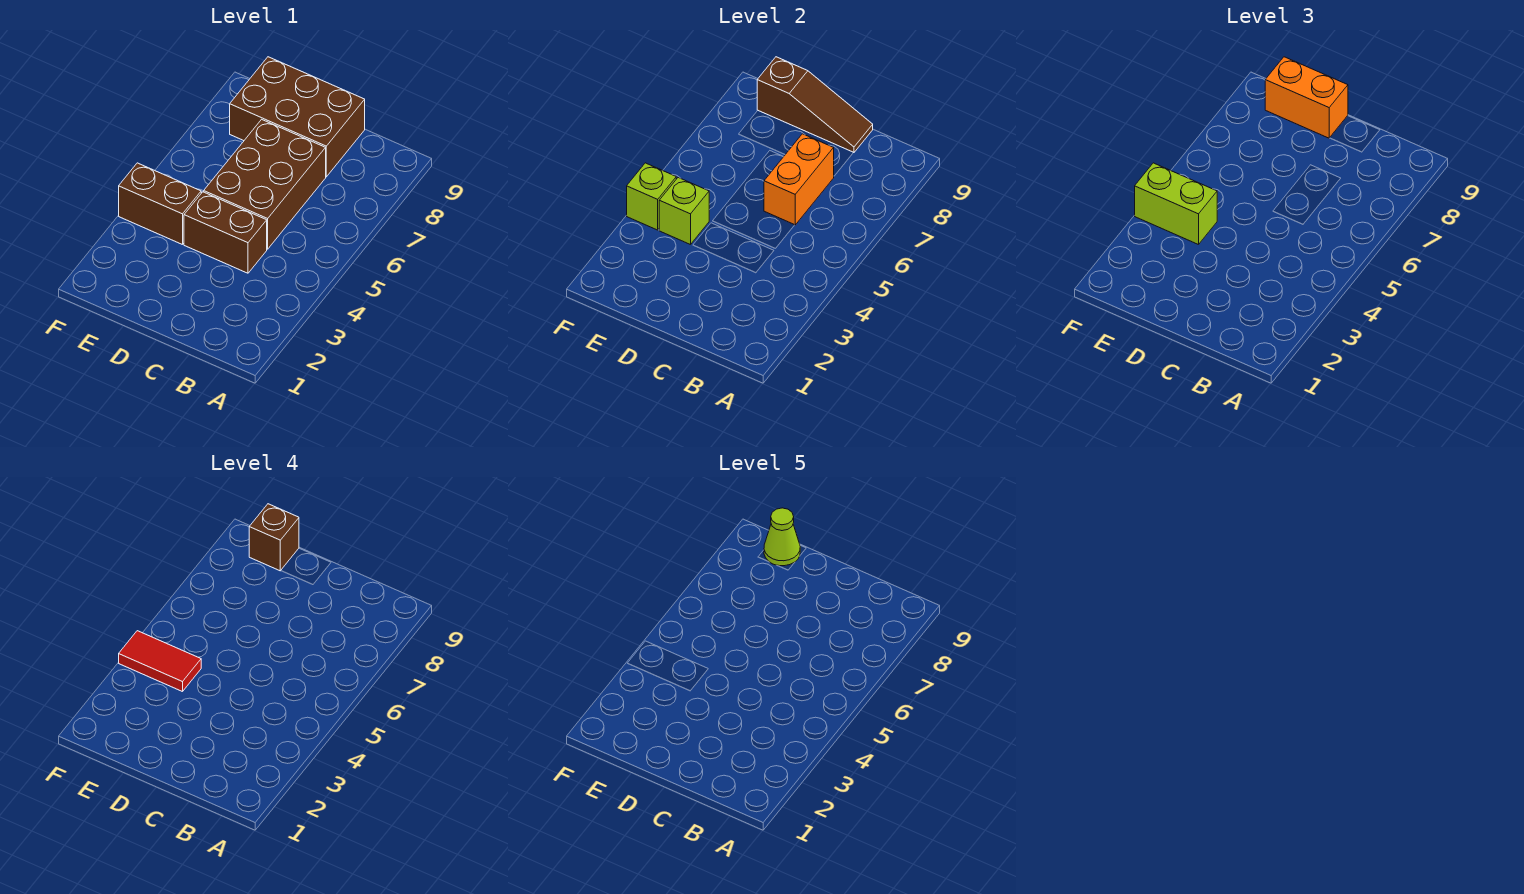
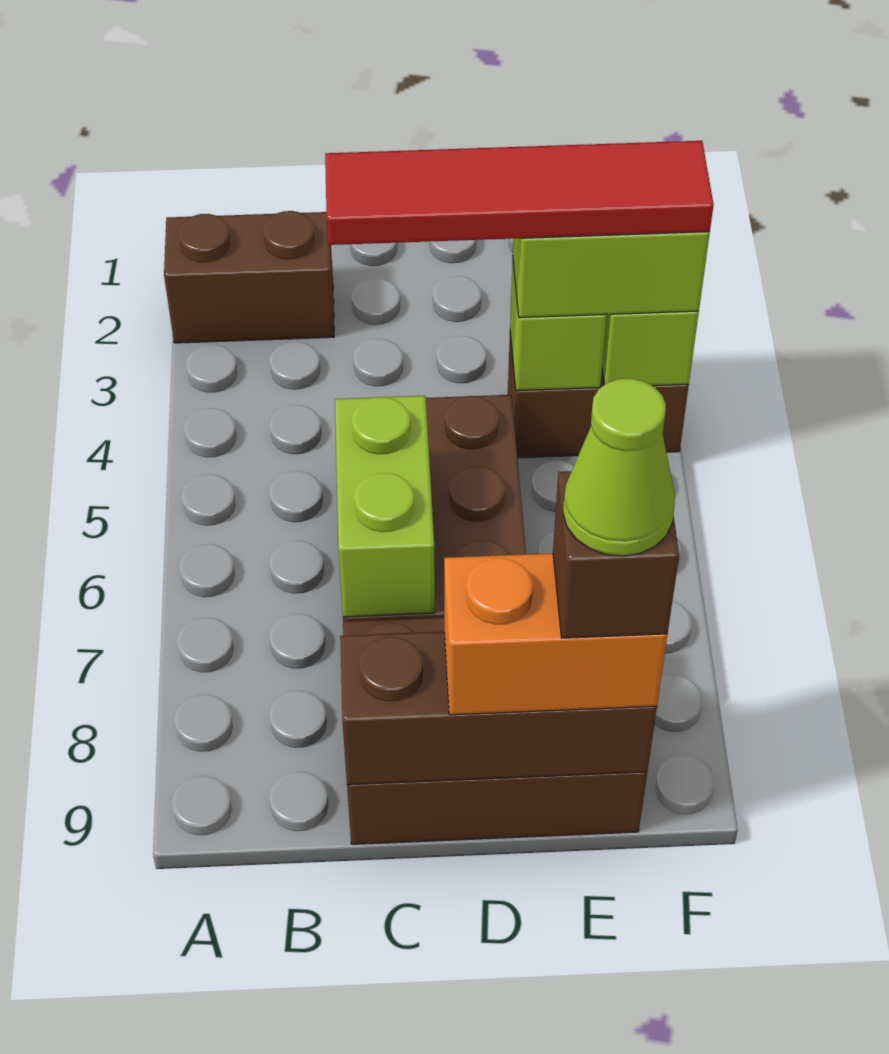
brown 1x2 brick [184,192,267,273] -> brown 1x2 brick moved to [164,211,334,343]
orange 1x2 brick [764,134,834,225] -> lime 1x2 brick [335,396,435,617]
brown 1x3 slope [757,57,873,153] -> brown 1x3 brick [340,632,657,785]
red 1x2 tile [119,631,201,692] -> red 1x4 tile [325,141,714,245]

